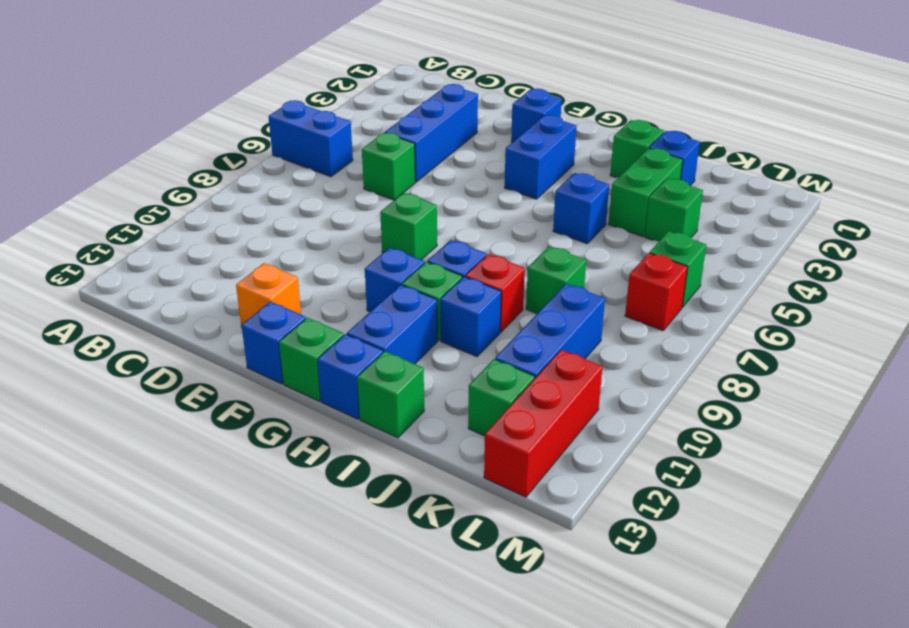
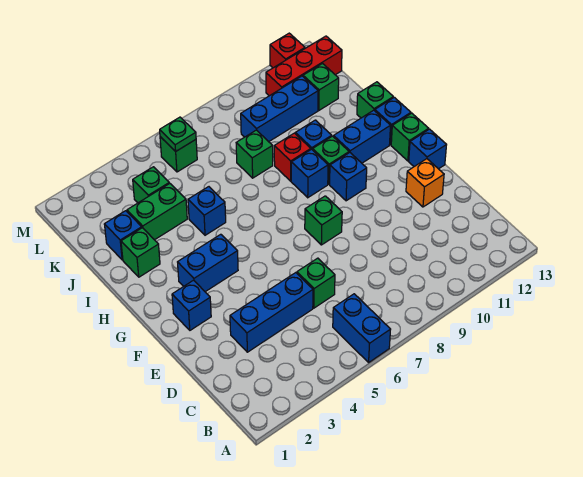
none -> green 1x1 plate [160,117,196,152]
red 1x1 brick [625,253,688,331] -> red 1x1 brick moved to [270,33,305,68]

